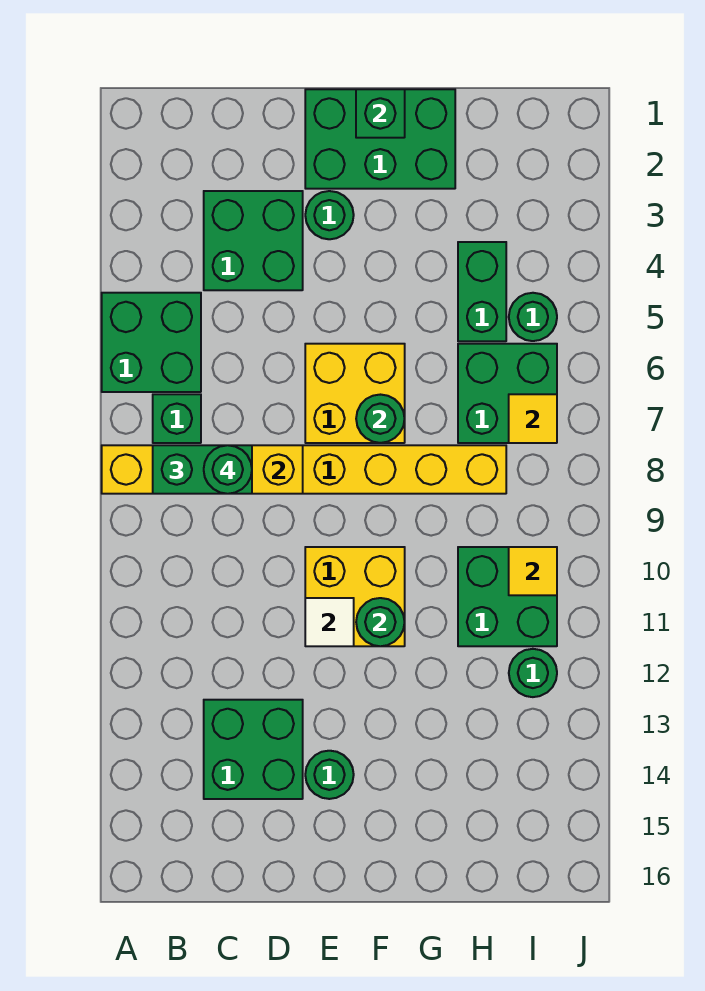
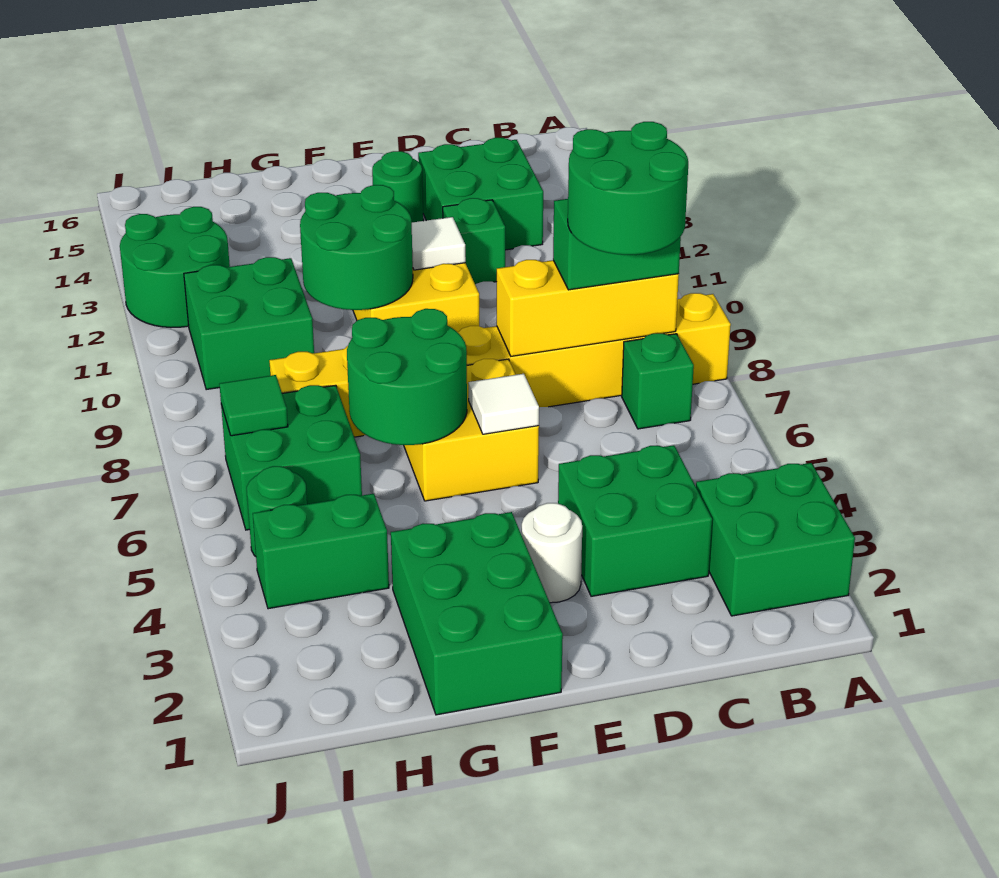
green 2x2 brick [102,293,201,392] -> green 2x2 brick moved to [696,463,855,616]
green 1x1 round brick [204,445,252,494] -> green 2x2 round brick [568,122,688,255]
green 2x3 brick [305,89,455,189] -> green 2x3 brick turned to [391,512,563,715]
green 1x1 round brick [305,191,354,239] -> white 1x1 round brick [522,503,582,603]
none -> white 1x1 tile [468,374,539,434]
green 1x1 brick [356,89,405,138] -> green 1x1 brick moved to [443,198,505,284]
green 1x1 round brick [356,395,405,443] -> green 2x2 round brick [347,309,467,445]
green 1x1 round brick [356,598,405,646] -> green 2x2 round brick [300,185,413,310]
green 1x2 brick [458,242,506,341] -> green 1x2 brick turned to [253,494,389,609]
yellow 1x1 tile [509,394,557,443] -> green 1x1 tile [219,375,288,436]
yellow 1x1 tile [509,547,557,595] -> none
green 1x1 round brick [509,649,557,697] -> green 2x2 round brick [120,207,230,328]

